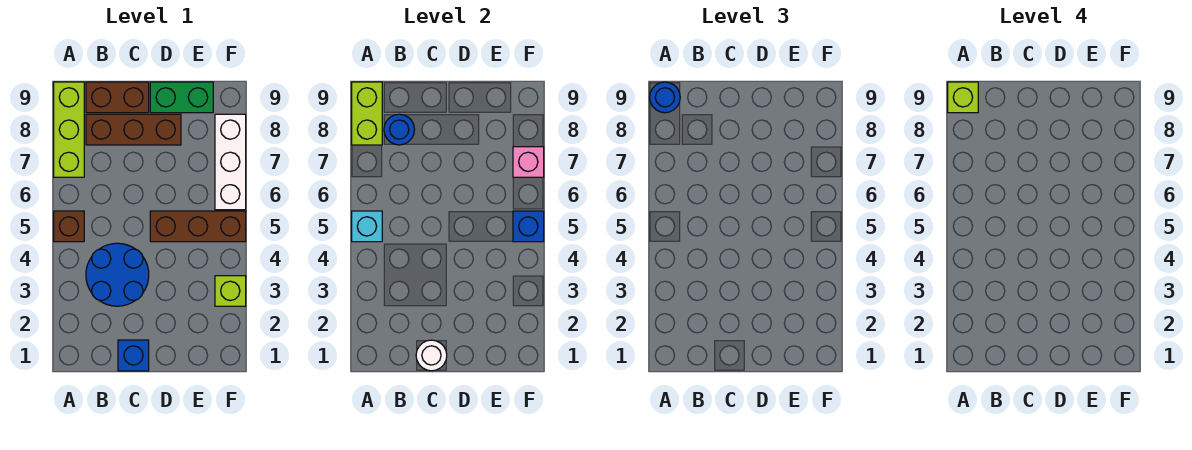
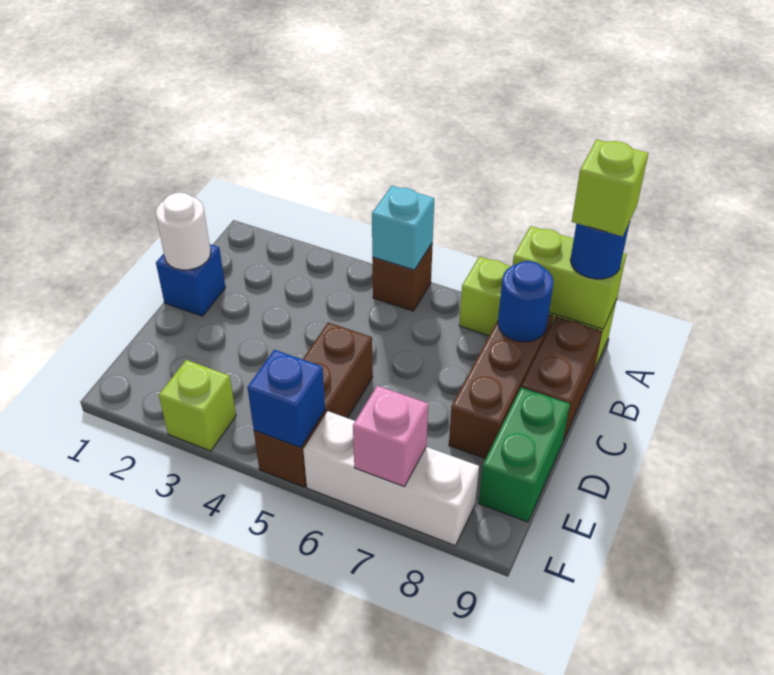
blue 2x2 round brick [86,243,149,306] -> none

